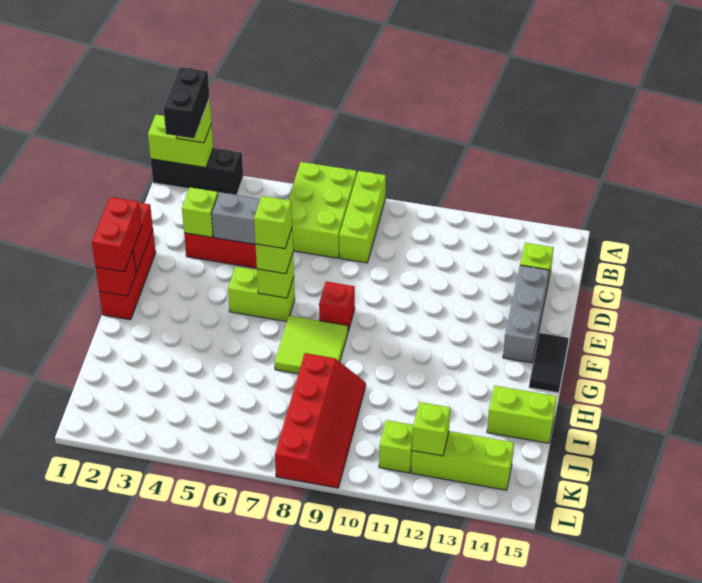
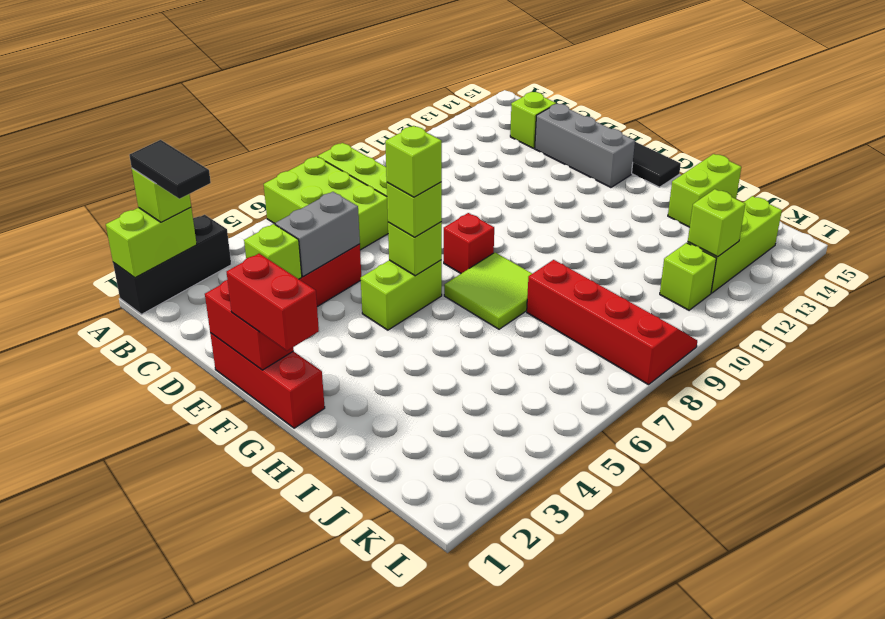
black 1x2 brick [163,67,209,138] -> black 1x2 tile [129,140,211,199]
red 1x1 brick [96,251,136,296] -> none

